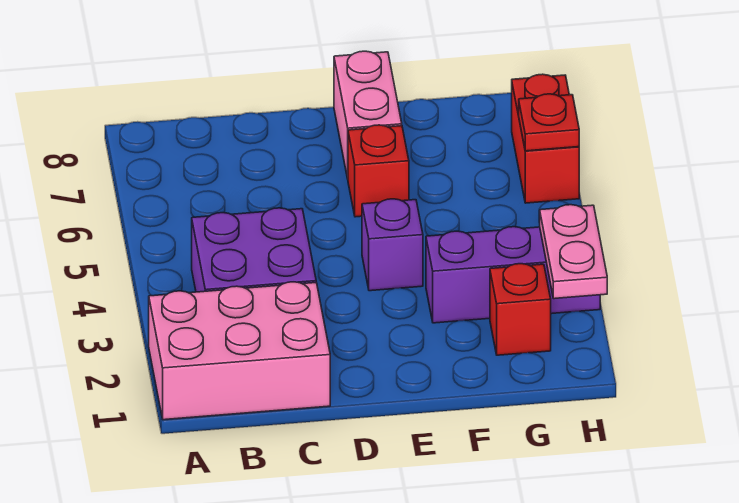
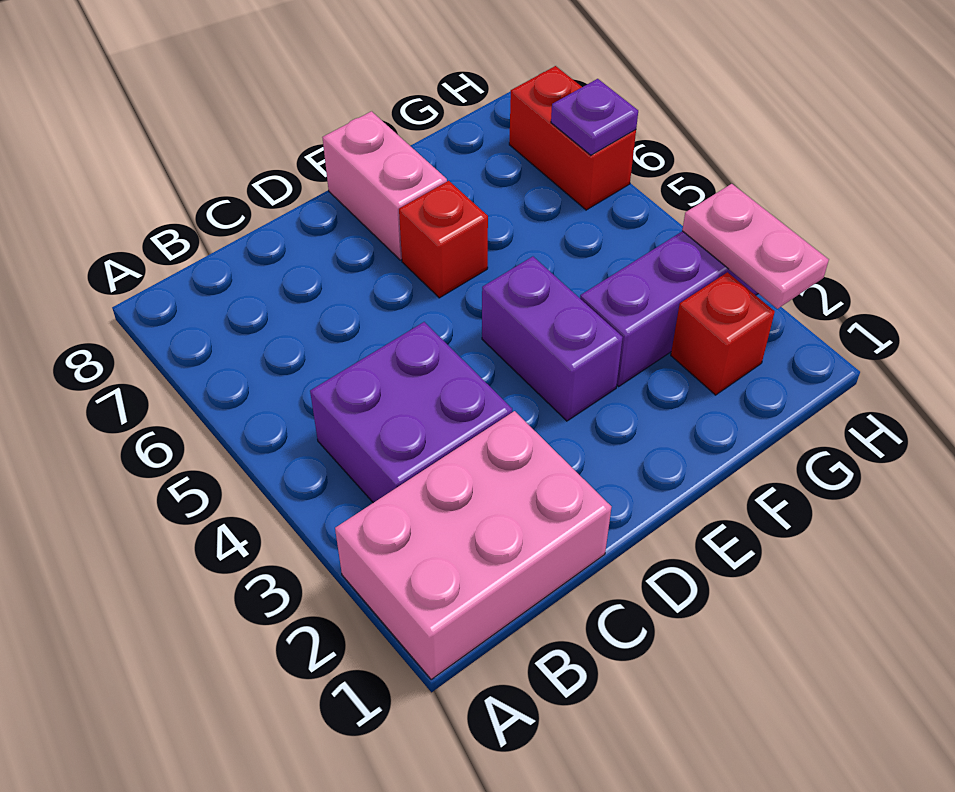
purple 1x1 brick [362,199,423,291] -> purple 1x2 brick [482,257,623,421]
red 1x1 plate [519,94,579,151] -> purple 1x1 plate [551,79,638,155]

